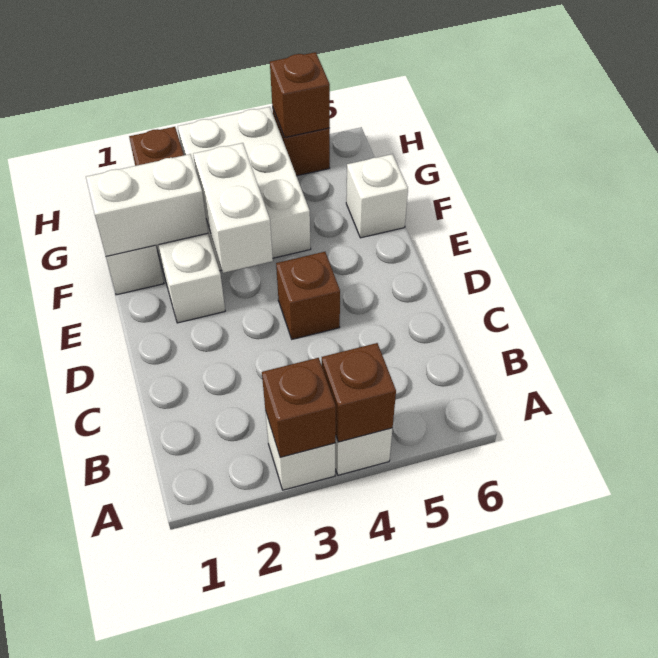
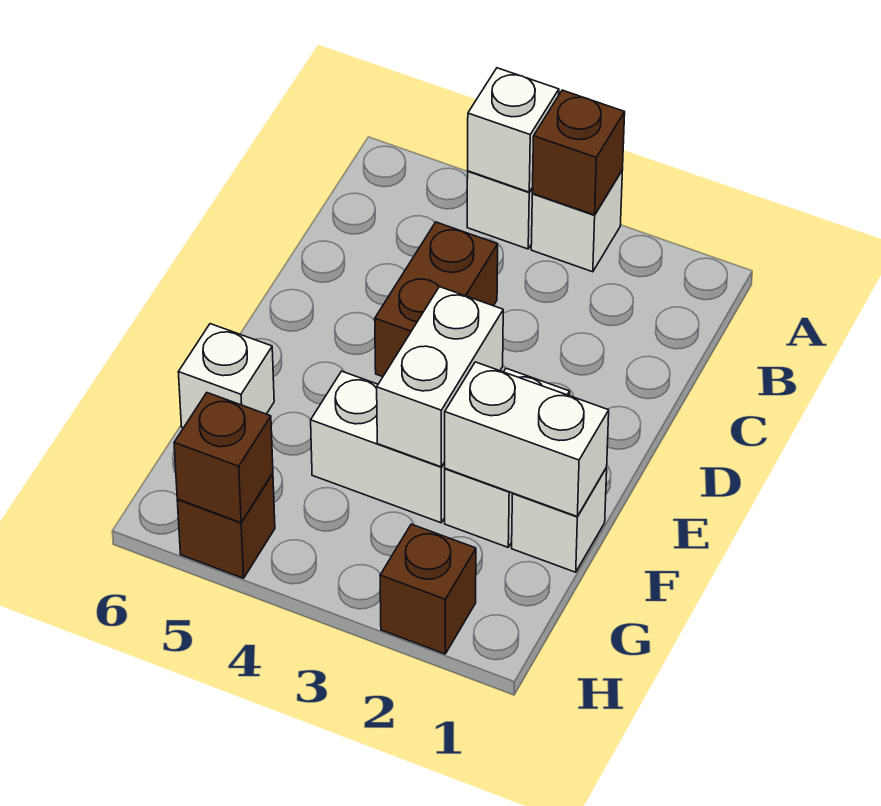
brown 1x1 brick [322,343,396,442] -> white 1x1 brick [468,68,559,192]
brown 1x1 brick [276,252,340,339] -> brown 1x2 brick [375,222,498,377]
white 2x3 brick [178,107,311,271] -> white 1x2 brick [311,371,445,523]

